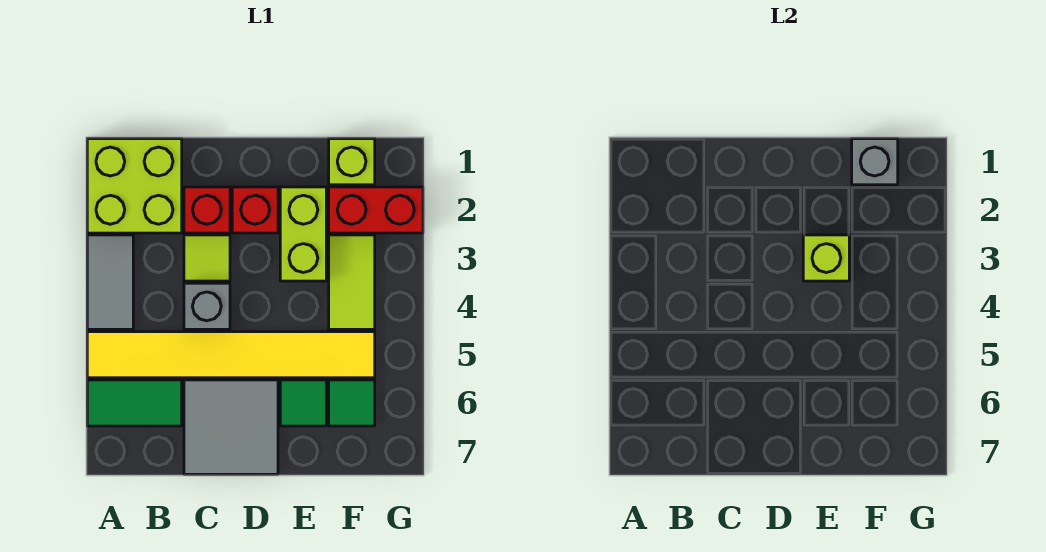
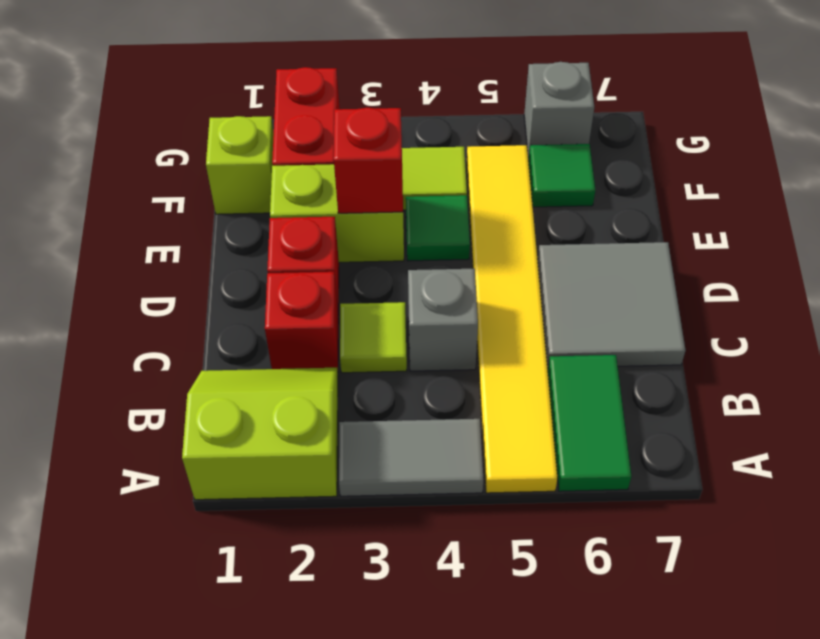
lime 2x2 brick [87,139,182,233] -> lime 2x2 slope [182,368,338,500]
lime 1x1 brick [803,235,849,281] -> red 1x1 brick [334,108,403,213]
green 1x1 tile [280,380,326,426] -> green 1x1 tile moved to [406,195,470,261]
grey 1x1 brick [852,139,898,185] -> grey 1x1 brick moved to [524,62,594,159]

